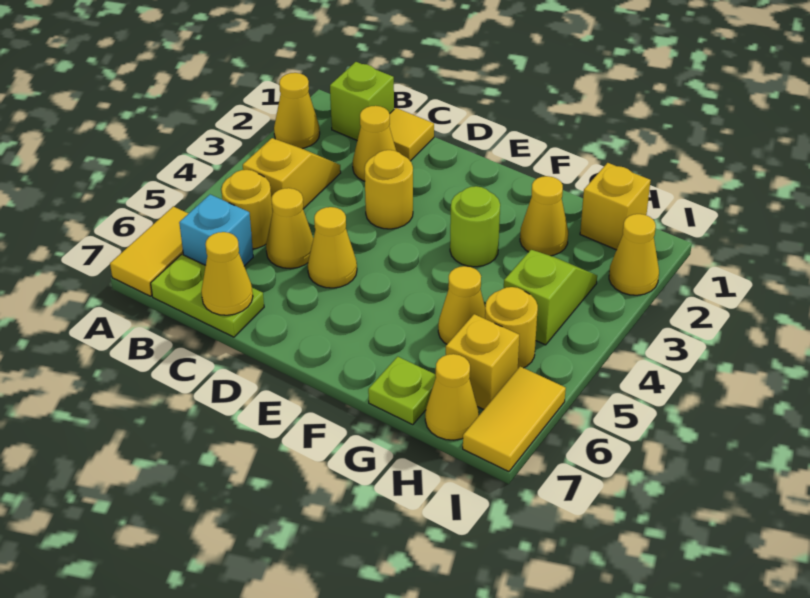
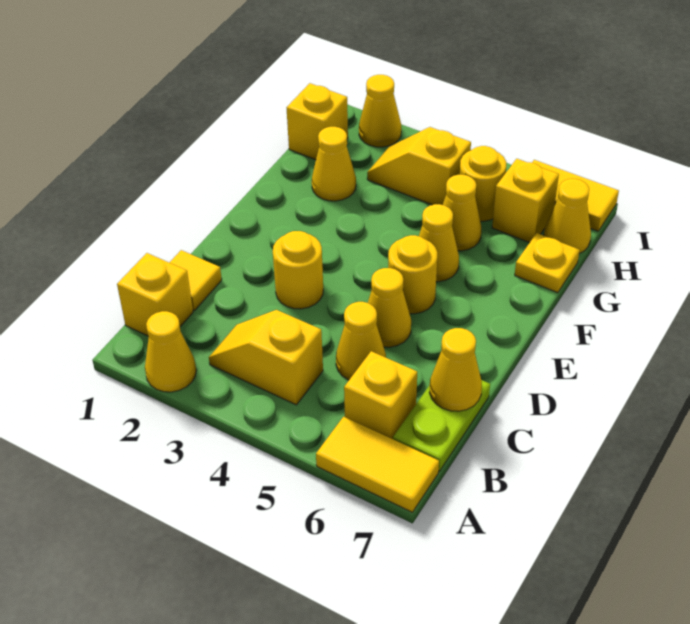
lime 1x1 brick [330,62,394,140] -> yellow 1x1 brick [117,253,193,336]
yellow 1x1 round brick [221,170,272,249] -> yellow 1x1 round brick moved to [388,235,437,314]
cyan 1x1 brick [179,195,253,266] -> yellow 1x1 brick [344,351,417,439]
yellow 1x1 cone [353,106,396,181] -> yellow 1x1 cone moved to [419,204,459,282]
lime 1x1 round brick [450,186,500,267] -> none
lime 1x1 plate [368,357,436,425] -> yellow 1x1 plate [515,233,580,293]
lime 1x2 slope [504,250,597,345] -> yellow 1x2 slope [367,127,471,205]

